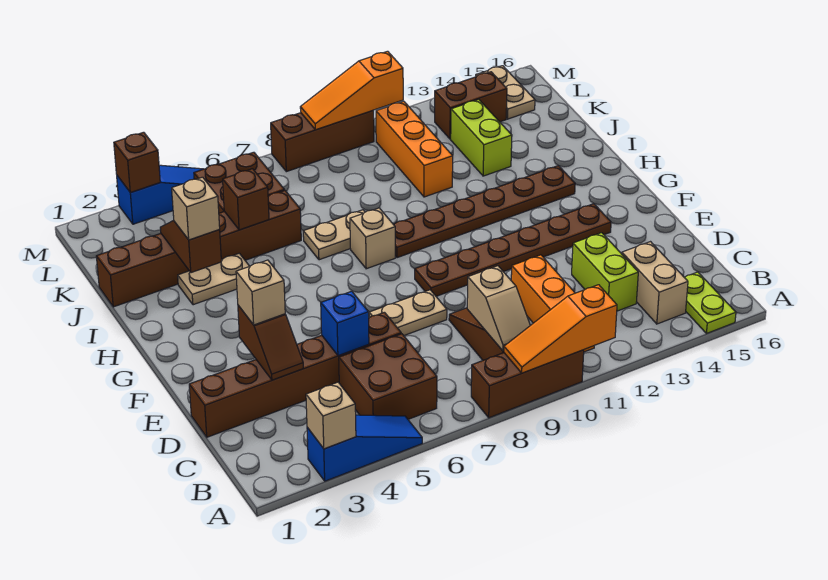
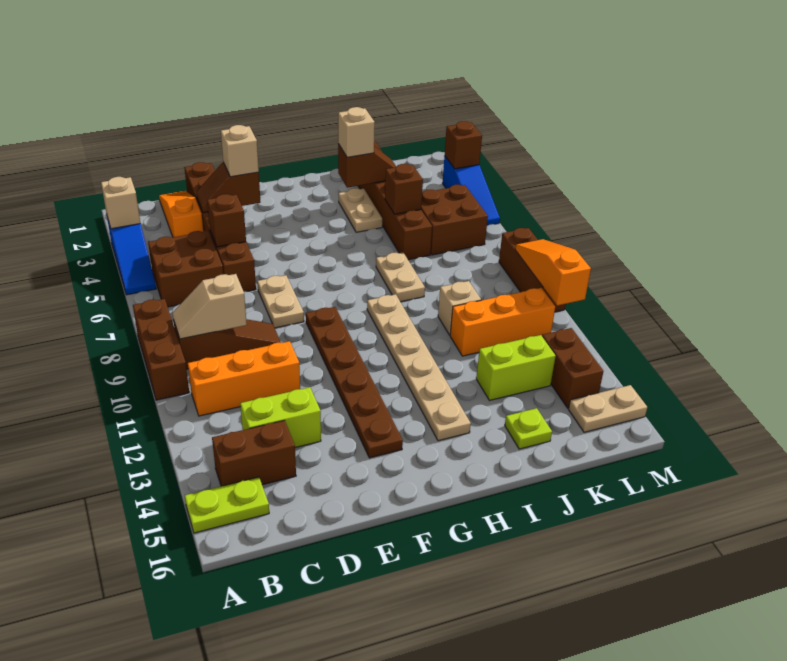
orange 1x3 slope [504,285,617,373] -> orange 1x3 slope moved to [159,191,203,237]
tan 1x2 brick [622,242,688,324] -> brown 1x2 brick [212,420,296,486]
blue 1x1 brick [321,291,369,356] -> brown 1x1 brick [207,194,246,247]
tan 1x1 brick [350,208,395,269] -> tan 1x1 brick moved to [438,281,481,335]
brown 1x6 plate [393,166,575,258] -> tan 1x6 plate [367,294,471,441]
none -> lime 1x1 plate [505,408,552,449]

